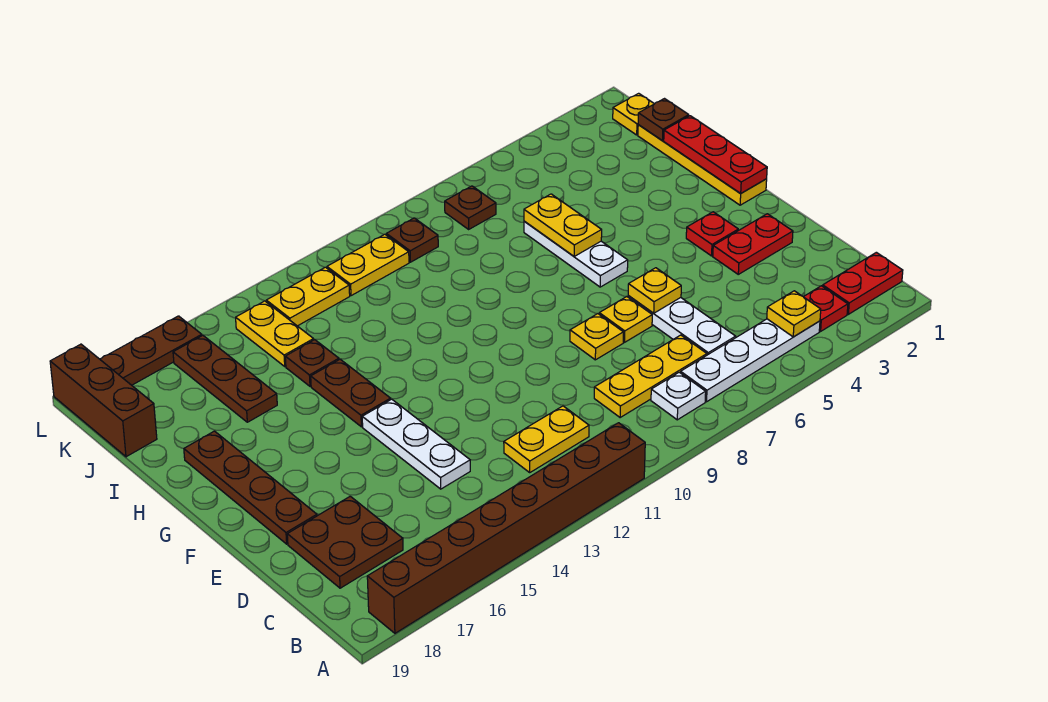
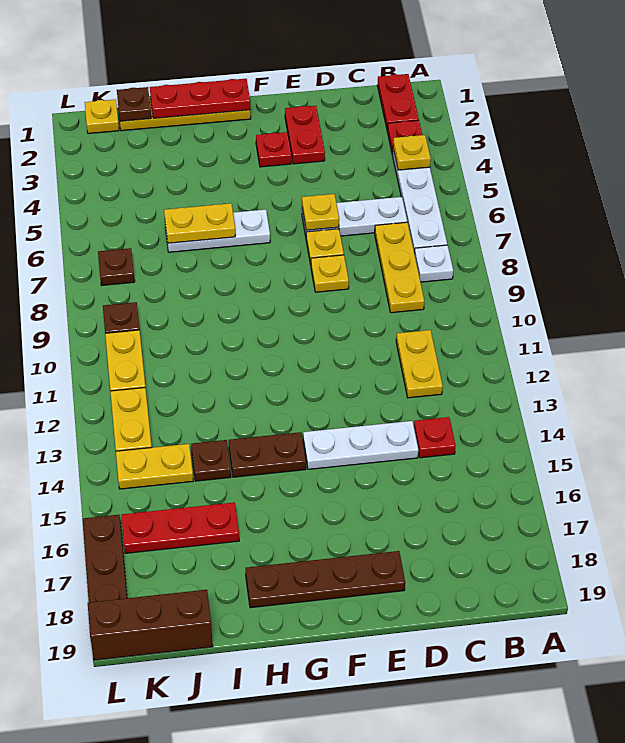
brown 1x8 brick [367,423,645,633] -> none
none -> red 1x1 plate [414,417,456,458]
brown 2x2 plate [287,496,403,588] -> none
brown 1x3 plate [173,335,277,422] -> red 1x3 plate [121,502,239,553]

